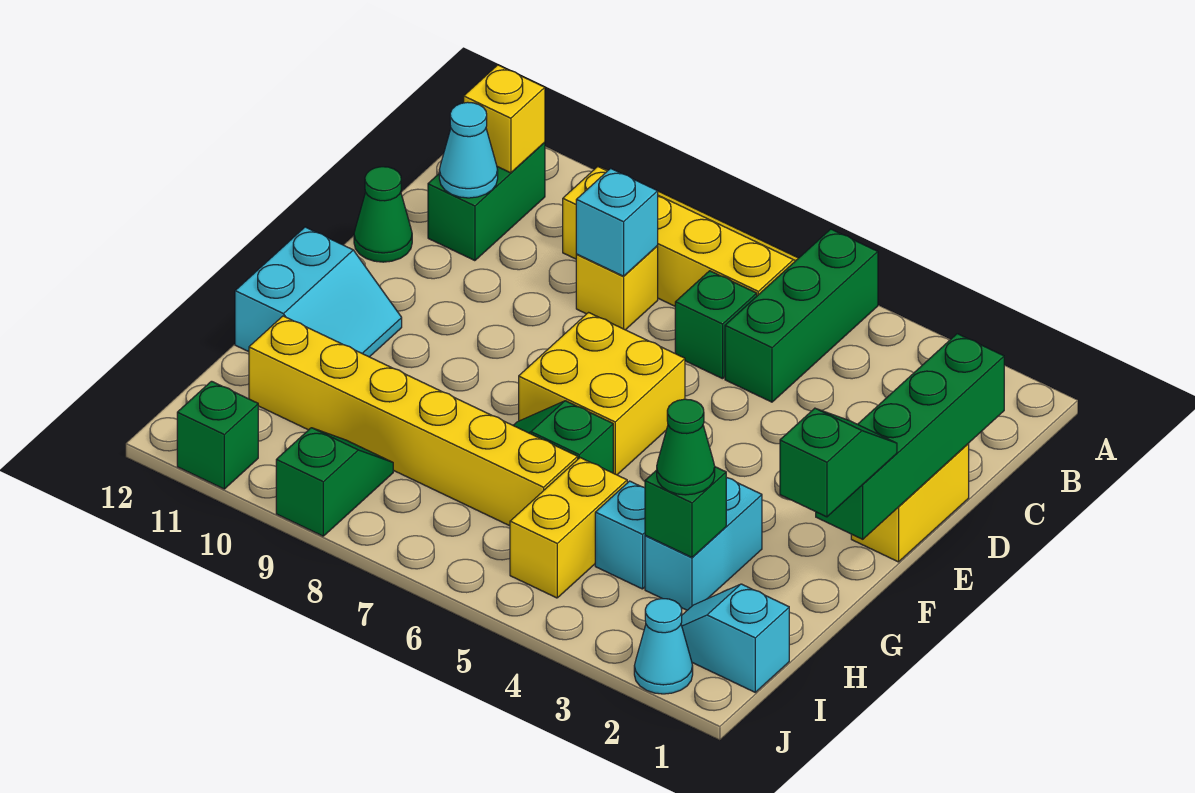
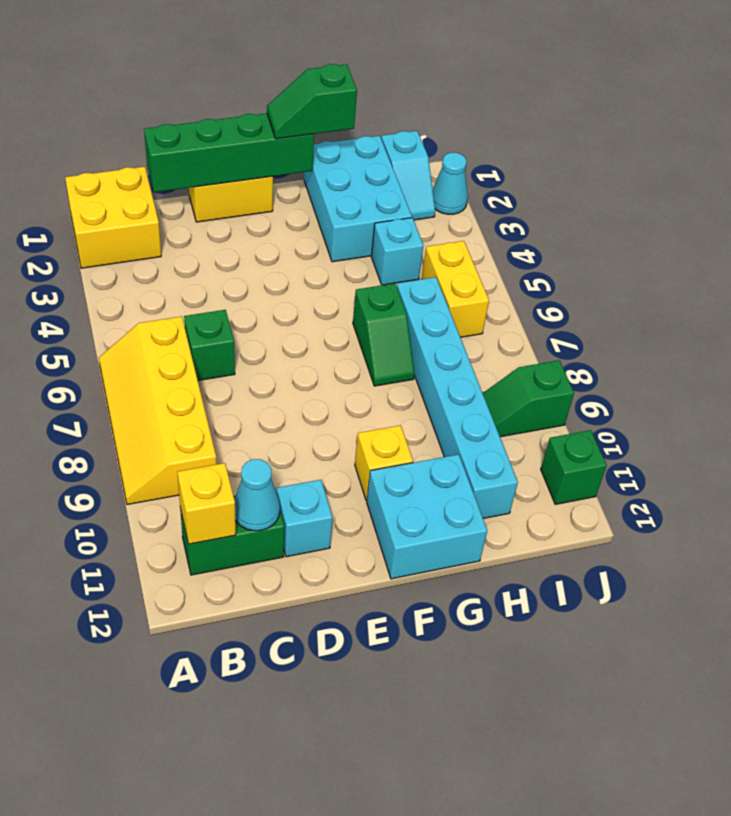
green 1x3 brick [725,229,878,402] -> none
yellow 1x1 brick [576,246,658,330] -> yellow 1x1 brick moved to [355,425,413,500]
cyan 1x1 brick [576,168,658,276] -> cyan 1x1 brick moved to [276,480,333,557]
green 1x1 cone [354,167,412,262] -> none
yellow 2x2 brick [519,313,685,475] -> yellow 2x2 brick moved to [65,167,161,268]
cyan 2x2 slope [235,227,402,357] -> cyan 2x2 brick [367,454,487,579]
cyan 1x2 brick [645,477,762,610] -> cyan 2x3 brick [304,136,412,262]
green 1x1 brick [645,467,726,557] -> none
green 1x1 cone [657,399,715,495] -> none
yellow 1x2 brick [510,458,627,598] -> yellow 1x2 brick turned to [422,241,489,337]
yellow 1x6 brick [249,316,578,526] -> cyan 1x6 brick [397,277,518,518]

